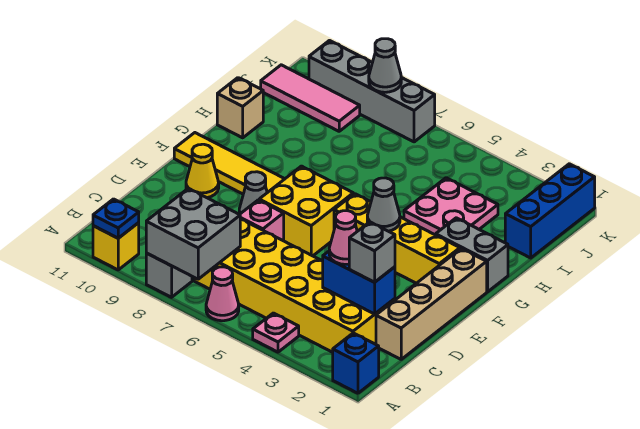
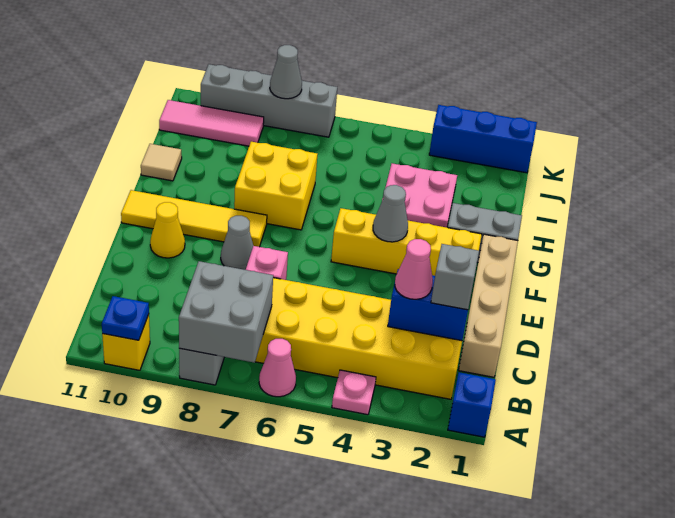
yellow 2x2 brick [259,166,353,256] -> yellow 2x2 brick moved to [234,142,317,230]
tan 1x1 brick [217,78,263,138] -> tan 1x1 tile [141,144,182,181]
blue 1x3 brick [505,164,595,258] -> blue 1x3 brick turned to [429,105,537,173]

